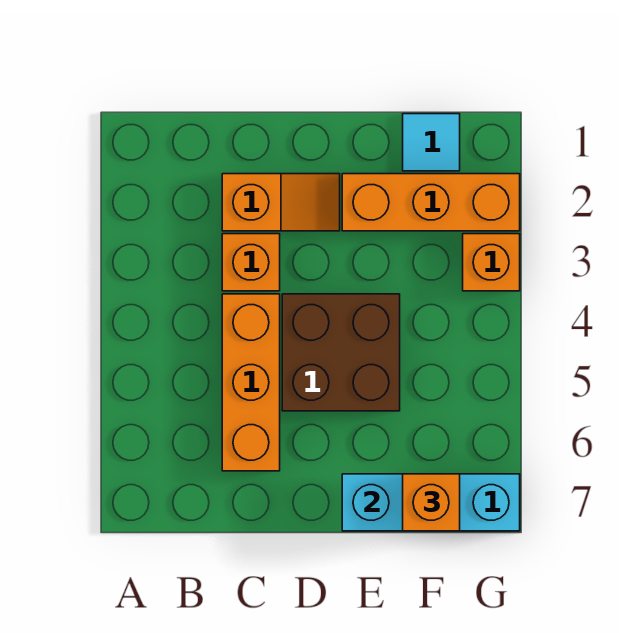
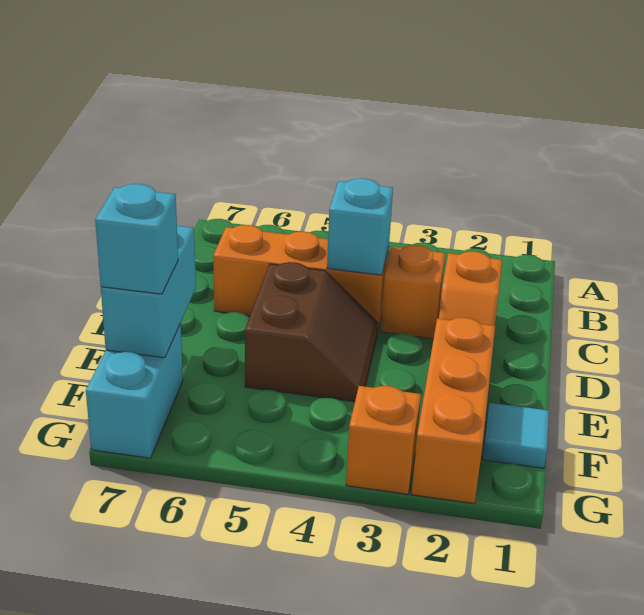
none -> cyan 1x1 brick [327,178,393,275]
brown 2x2 brick [282,294,400,411] -> brown 2x2 slope [245,262,378,402]
orange 1x1 brick [403,474,460,531] -> cyan 1x1 brick [95,184,178,294]

